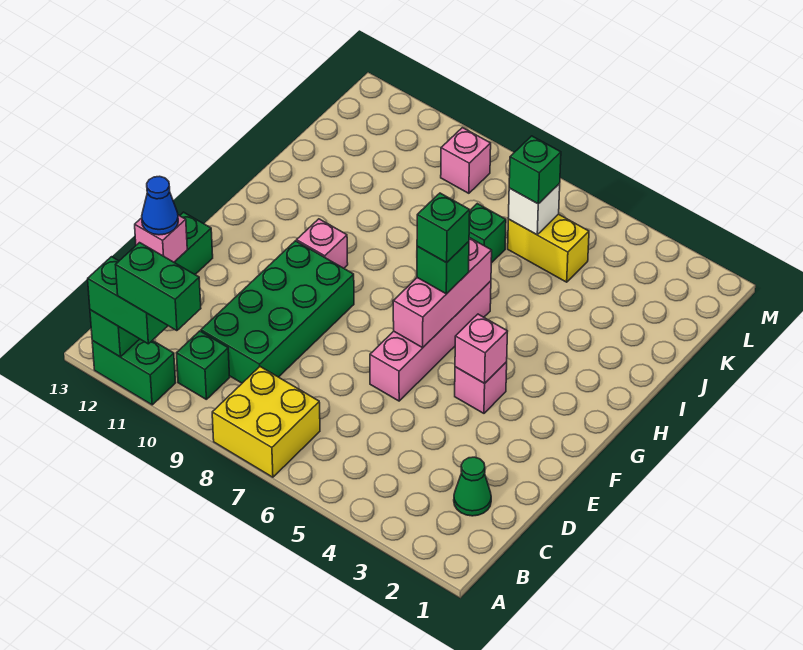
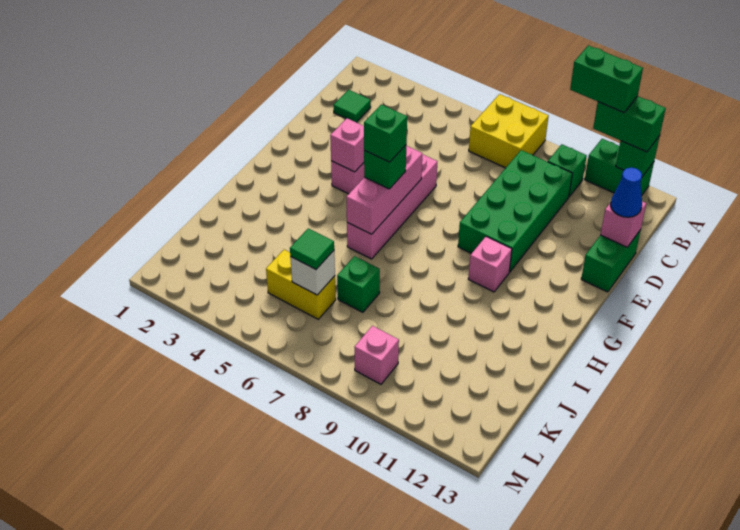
green 1x1 cone [454,457,491,516] -> green 1x1 tile [333,90,371,122]
green 1x1 brick [509,136,561,204] -> green 1x1 tile [290,228,334,269]

